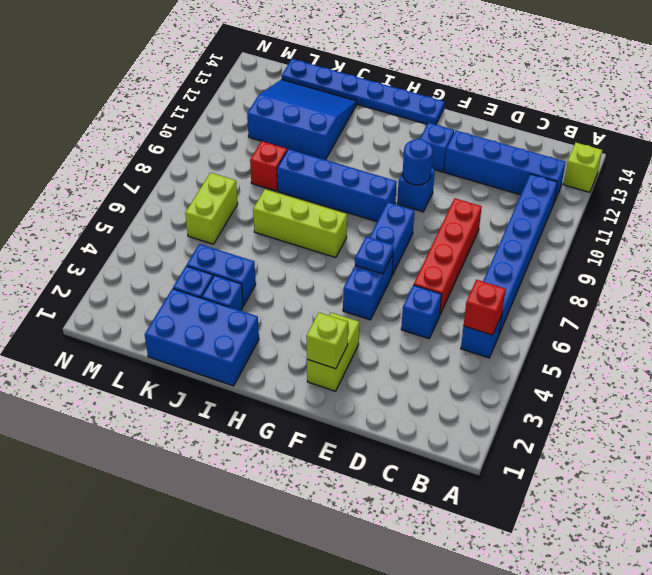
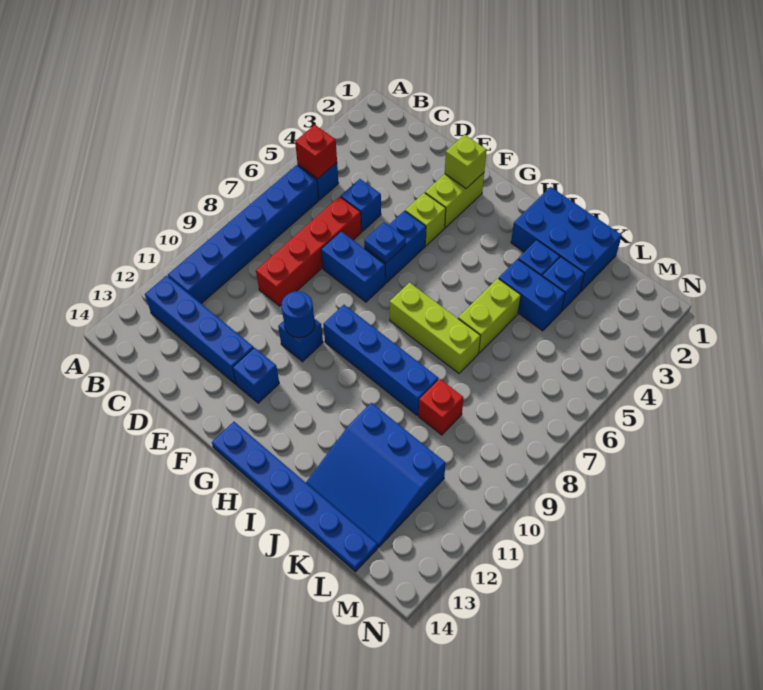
lime 1x1 brick [563,143,602,192] -> lime 1x1 brick moved to [405,193,446,246]
blue 1x2 brick [369,202,414,275] -> blue 1x2 brick turned to [321,232,385,302]
lime 1x2 brick [185,173,238,244] -> lime 1x2 brick moved to [458,278,521,353]

